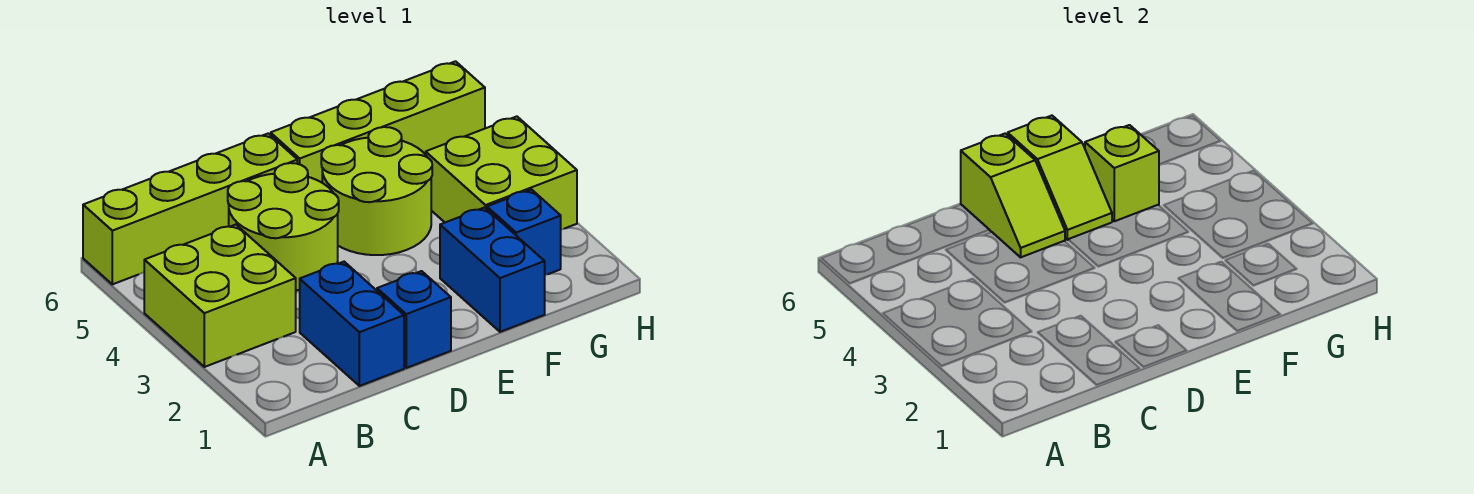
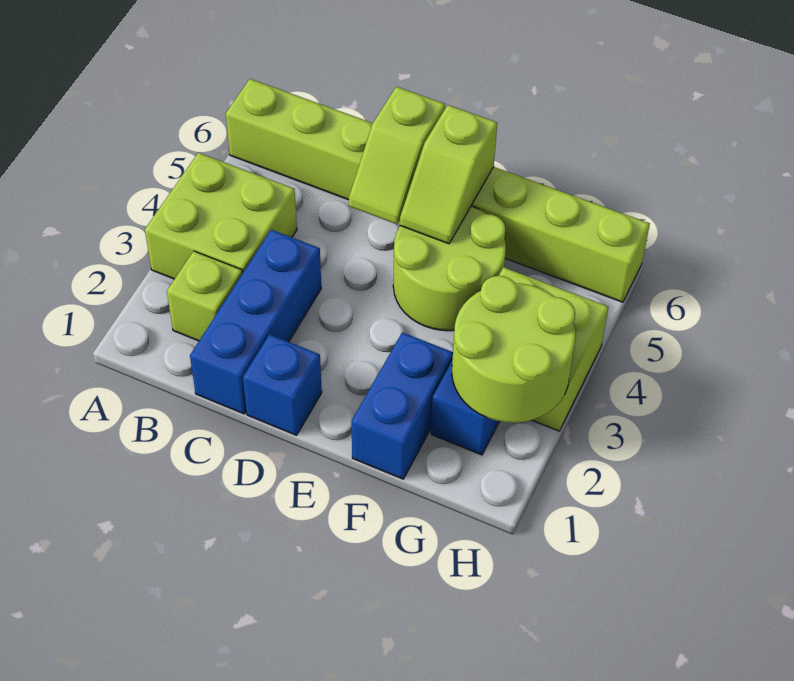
blue 1x2 brick [300,262,404,386] -> blue 1x3 brick [190,230,321,414]
lime 2x2 round brick [228,163,339,290] -> lime 2x2 round brick moved to [452,276,576,423]
lime 1x1 brick [1085,125,1159,221] -> lime 1x1 brick moved to [167,251,242,341]

